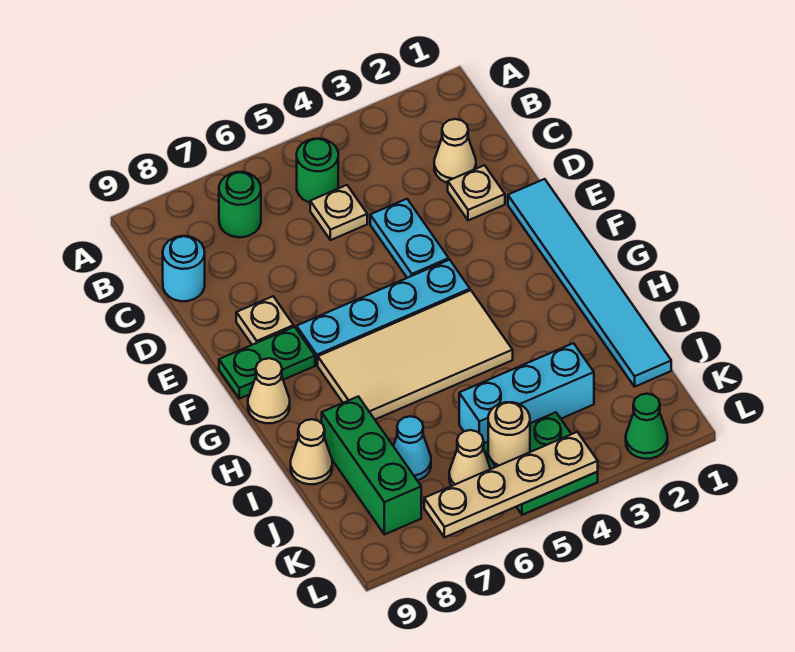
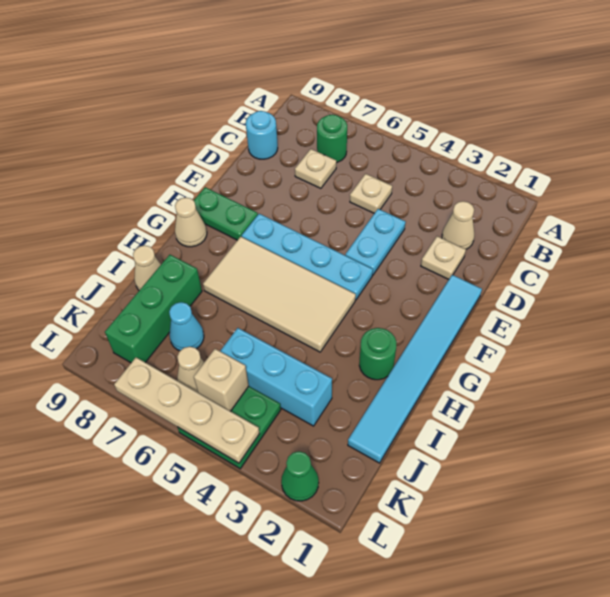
green 1x1 round brick [297,139,338,203] -> green 1x1 round brick moved to [359,328,397,380]
tan 1x1 plate [236,296,294,345] -> tan 1x1 plate moved to [295,149,336,188]
tan 1x1 round brick [488,402,530,465] -> tan 1x1 brick [194,349,249,411]

